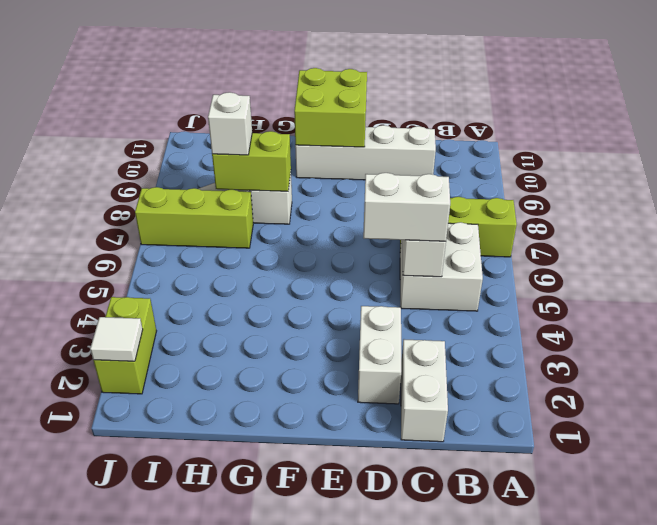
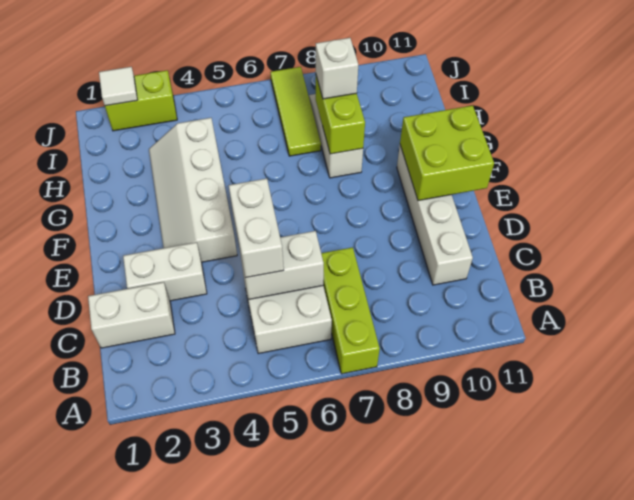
none -> white 2x4 slope [149,118,237,262]
lime 1x3 brick [135,187,253,248] -> lime 1x3 tile [270,67,321,156]

